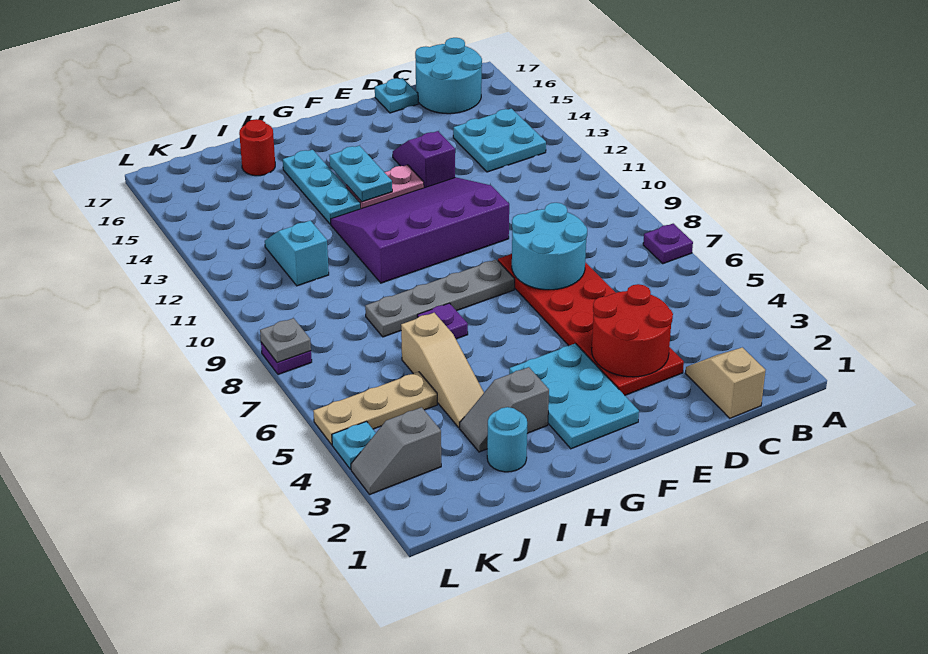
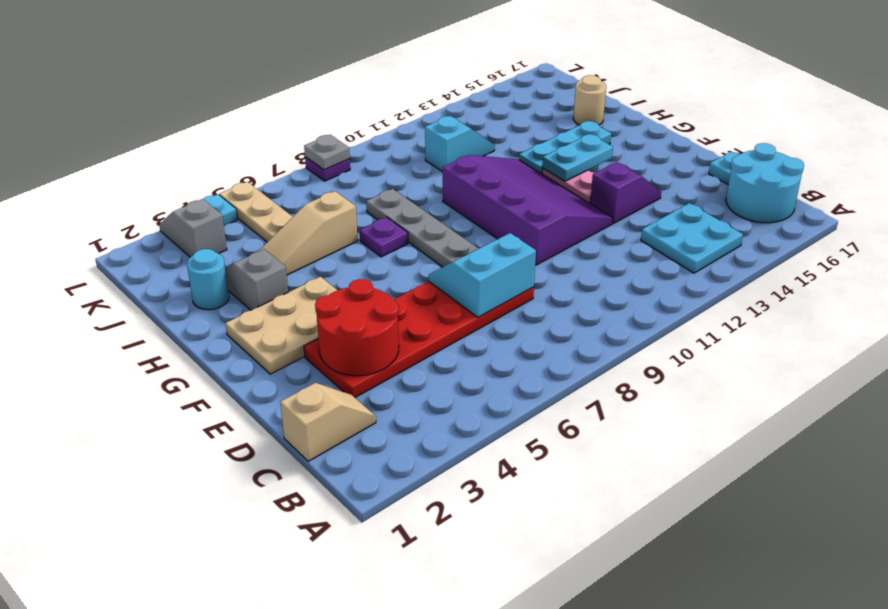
purple 1x1 plate [643,224,693,264] -> none
cyan 2x2 round brick [512,203,587,290] -> cyan 2x2 slope [429,233,536,317]
cyan 2x3 plate [509,343,639,449] -> tan 2x3 plate [225,277,337,374]
red 1x1 round brick [239,119,275,176] -> tan 1x1 round brick [573,75,606,125]

